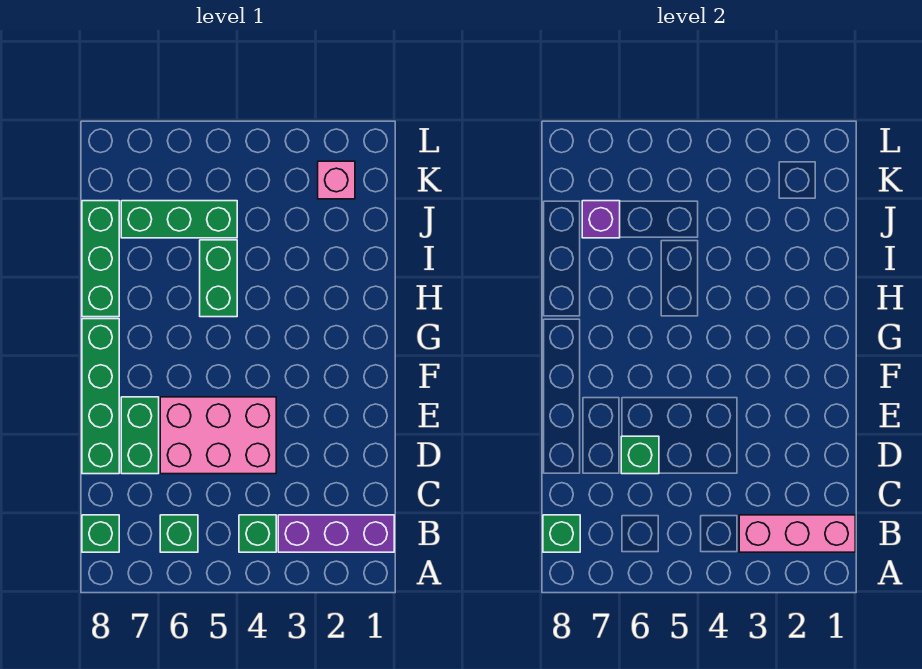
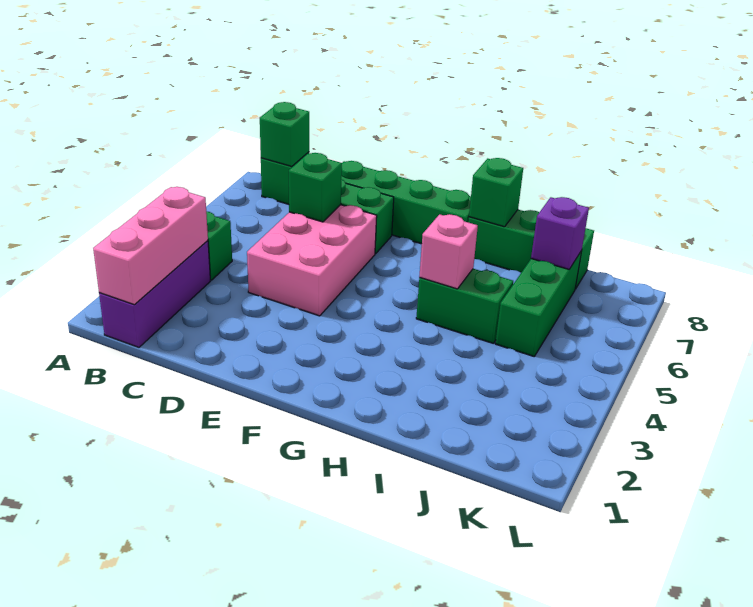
green 1x1 brick [160,515,198,552] -> green 1x1 brick moved to [469,158,523,227]
pink 1x1 brick [318,161,355,199] -> pink 1x1 brick moved to [419,214,478,289]

